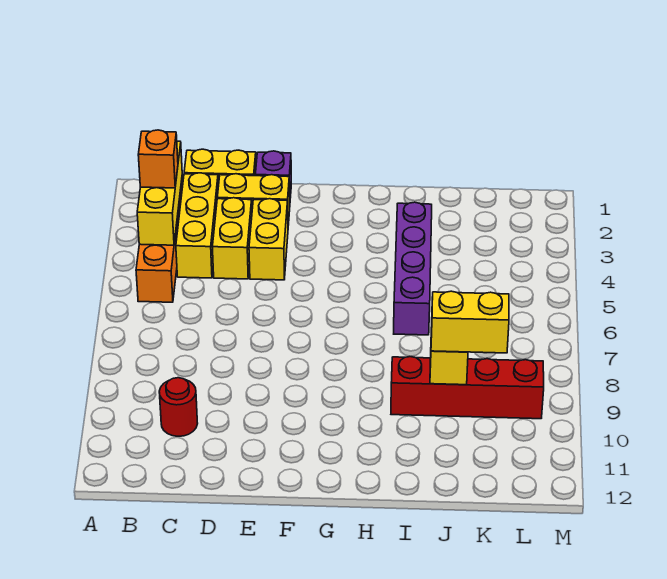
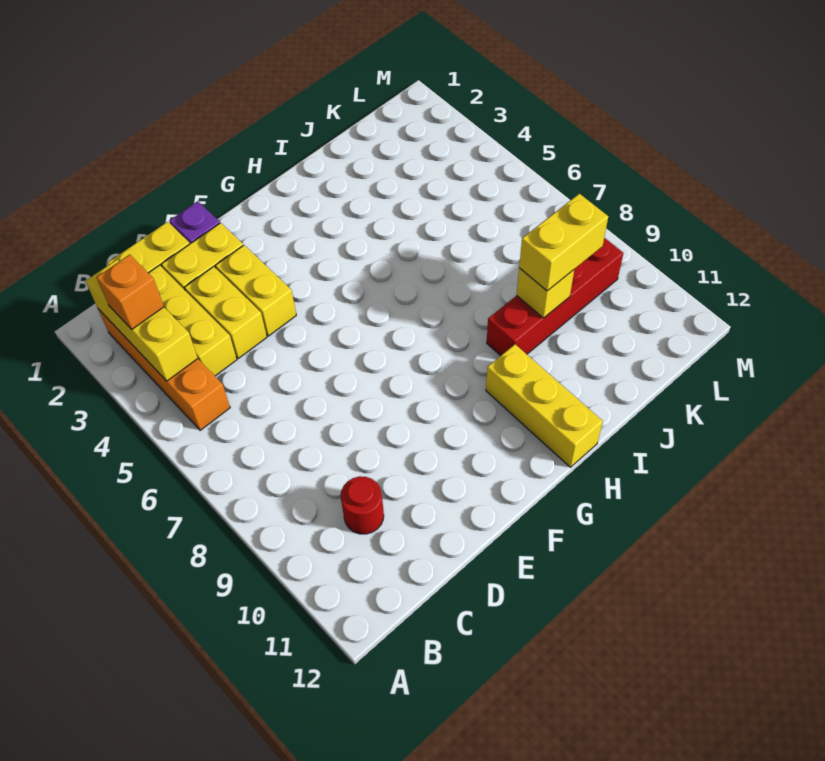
none -> yellow 1x3 brick [486,345,603,467]
purple 1x4 brick [394,202,432,335] -> none

